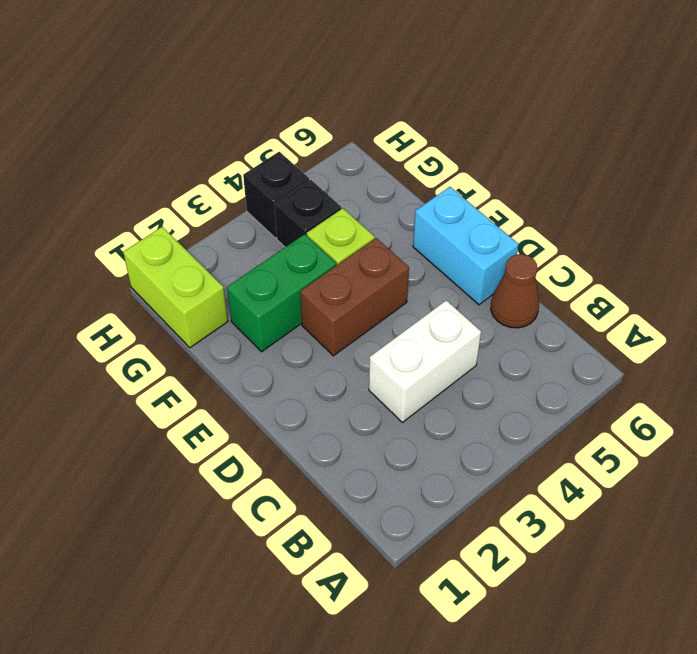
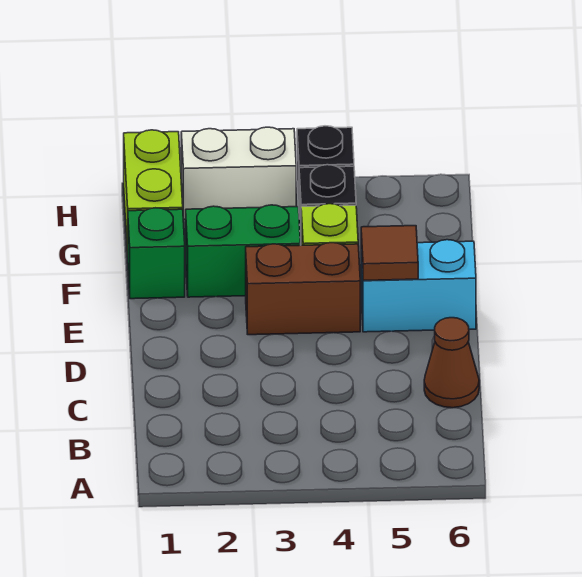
white 1x2 brick [369,300,481,422] -> white 1x2 brick moved to [181,127,296,219]
cyan 1x2 brick [413,187,519,305] -> cyan 1x2 brick turned to [361,240,476,332]
none -> brown 1x1 tile [361,226,418,281]
none -> green 1x1 brick [128,208,185,299]

